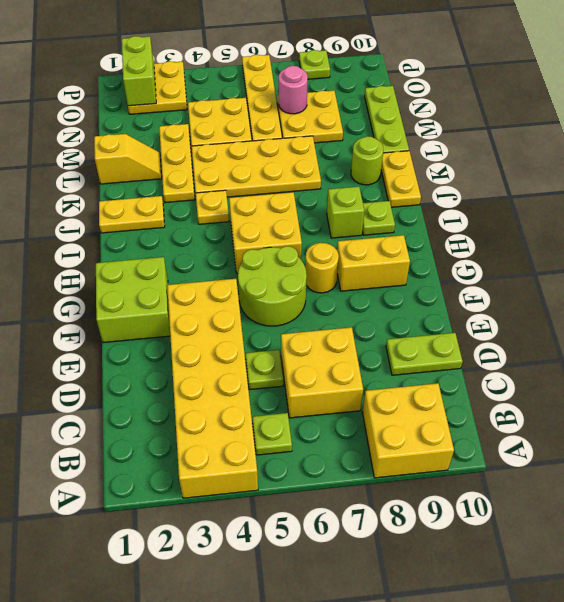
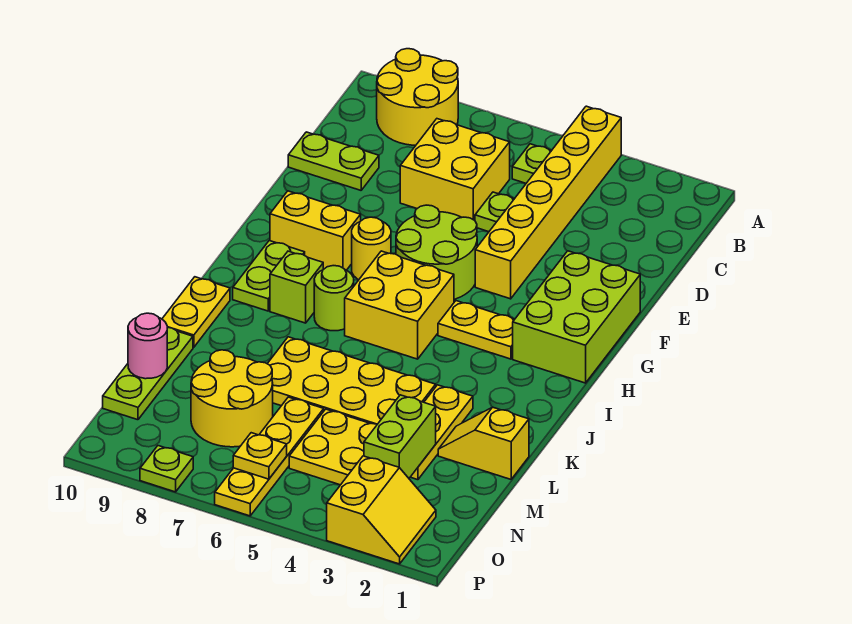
yellow 2x6 brick [167,279,258,498] -> yellow 1x6 brick [475,106,621,299]
yellow 2x2 brick [362,383,454,478] -> yellow 2x2 round brick [377,49,458,145]
lime 2x2 brick [96,257,170,343] -> lime 2x3 brick [513,251,640,383]
lime 1x1 plate [362,201,395,235] -> lime 1x2 plate [233,241,305,311]
yellow 1x2 plate [99,196,165,233] -> yellow 1x2 plate moved to [438,301,515,359]
yellow 1x1 plate [196,190,229,224] -> yellow 1x1 plate moved to [233,433,287,479]
lime 1x1 round brick [351,136,383,185] -> lime 1x1 round brick moved to [314,266,354,331]
yellow 2x2 plate [277,91,343,143] -> yellow 2x2 round brick [191,350,273,447]
pink 1x1 round brick [279,66,308,114] -> pink 1x1 round brick moved to [128,313,167,379]
yellow 2x2 plate [128,61,187,114] -> yellow 2x2 slope [327,456,436,564]
lime 1x2 brick [122,36,156,106] -> lime 1x2 brick moved to [364,395,436,478]

